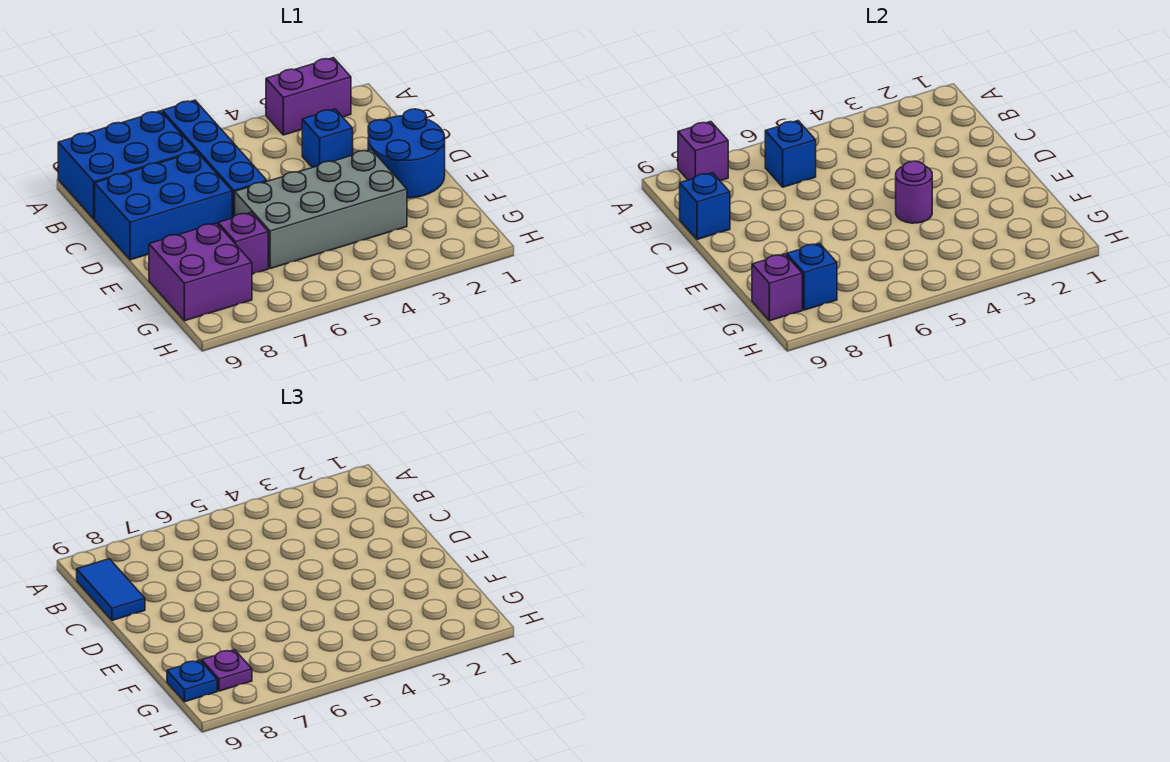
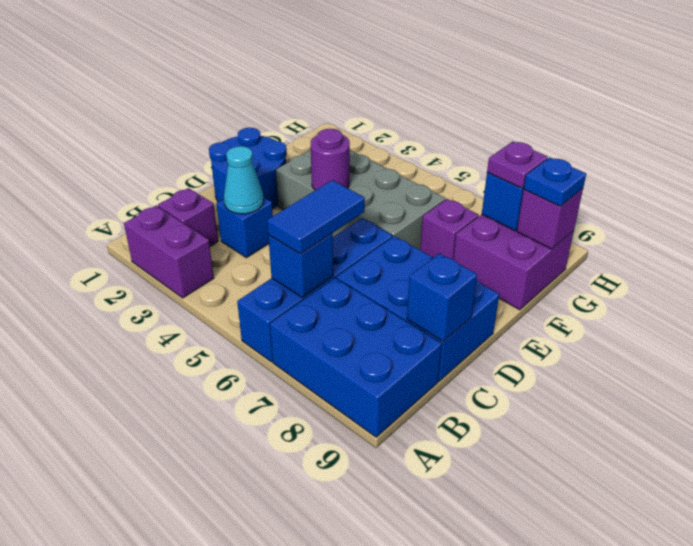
purple 1x1 brick [678,122,728,181] -> purple 1x1 brick moved to [158,188,218,246]
blue 1x2 tile [77,559,145,620] -> blue 1x2 tile moved to [267,180,365,254]
none -> cyan 1x1 cone [224,146,264,214]

